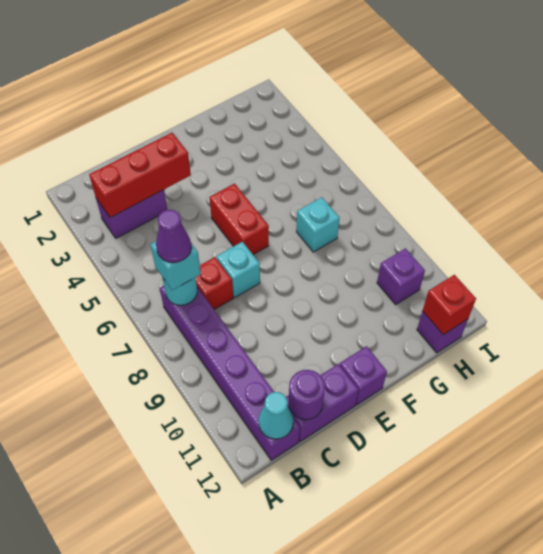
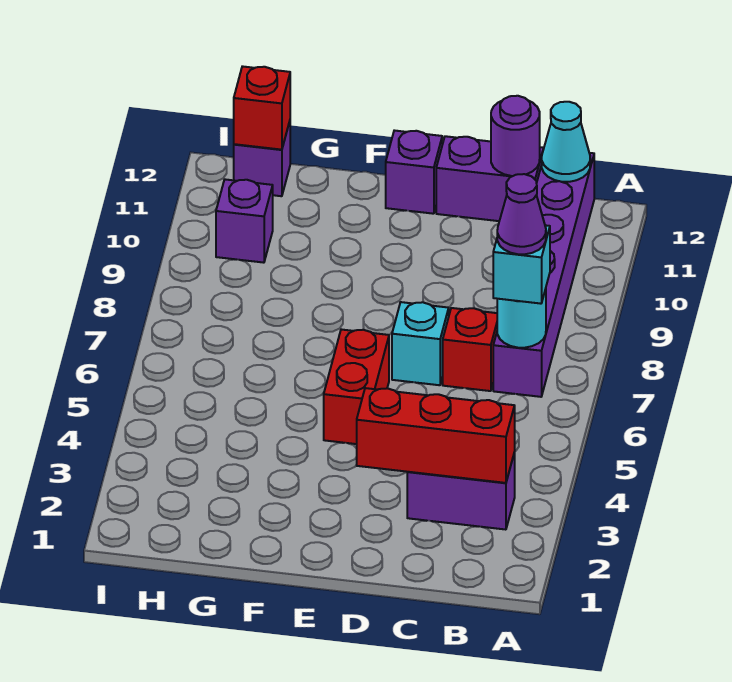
cyan 1x1 brick [296,197,340,252] -> none

